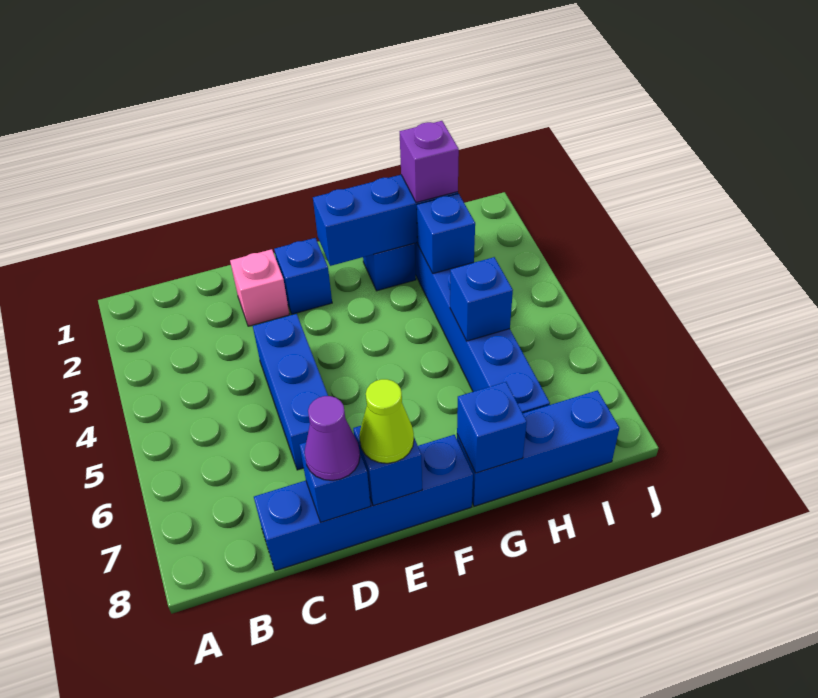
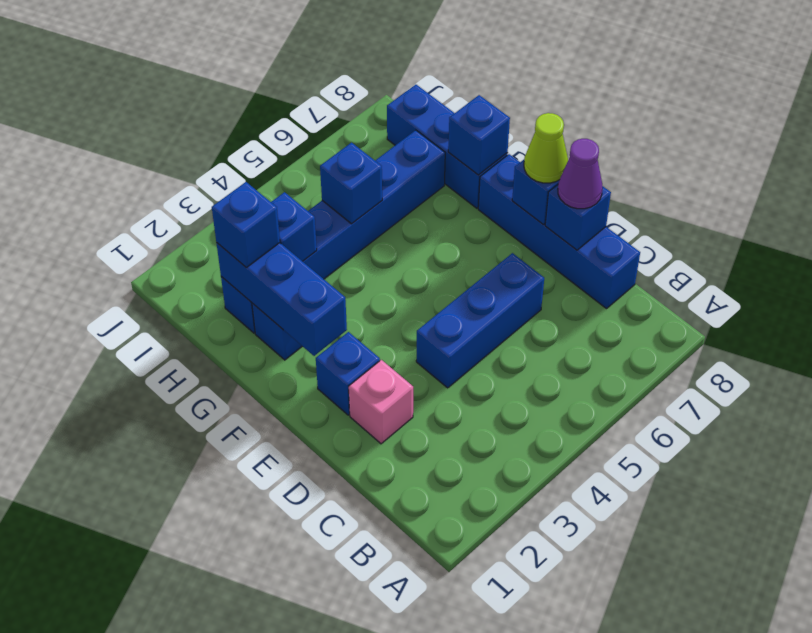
purple 1x1 brick [400,121,459,202] -> blue 1x1 brick [212,182,280,268]

